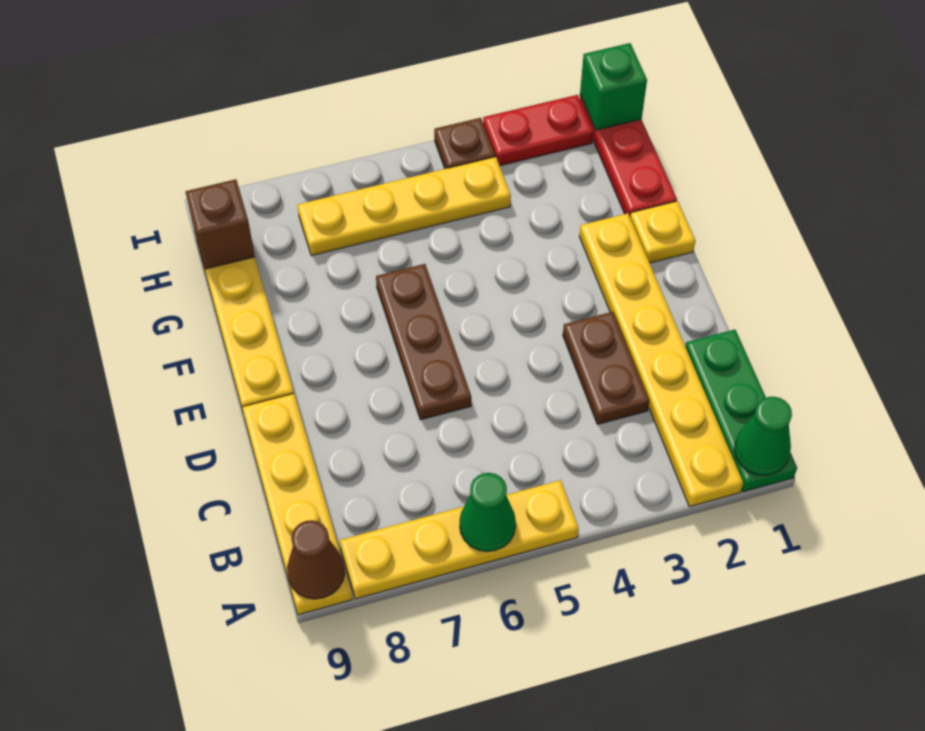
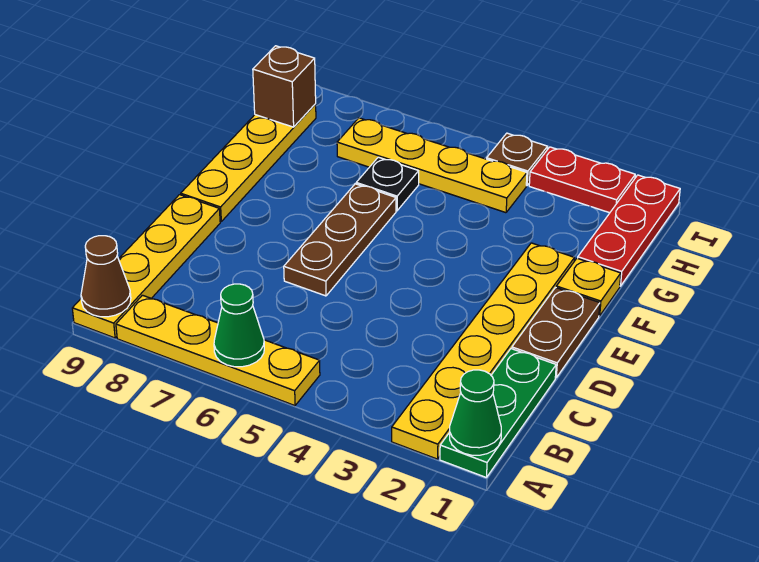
brown 1x2 plate [563,312,649,424] -> brown 1x2 plate moved to [512,288,600,378]
none -> black 1x1 plate [356,157,419,211]
green 1x1 brick [580,43,647,130] -> none

